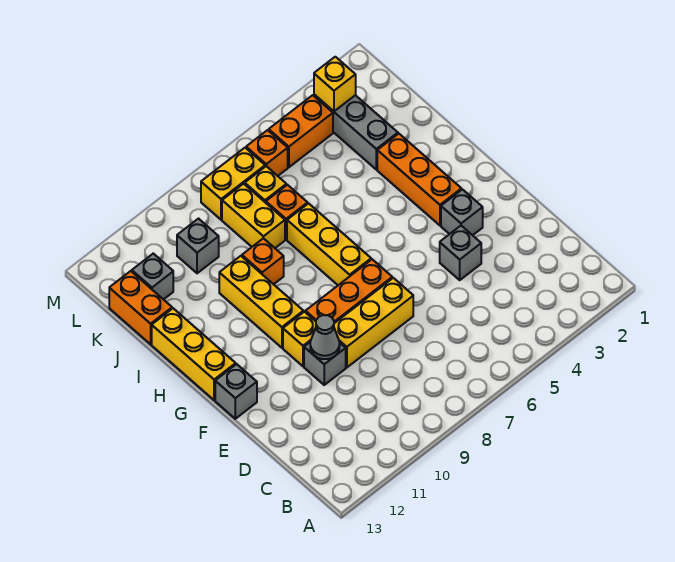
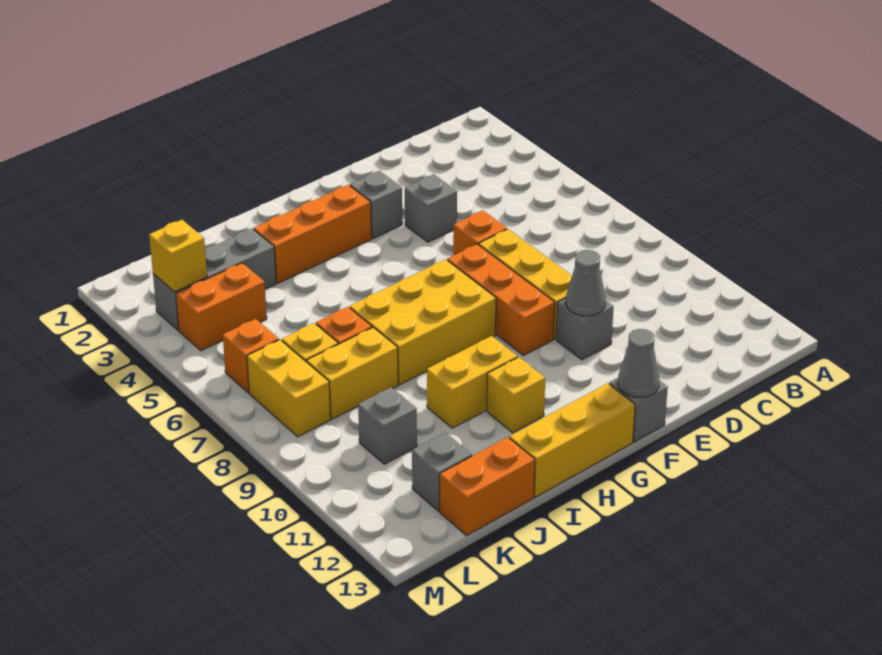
yellow 1x1 brick [283,312,316,366] -> yellow 1x1 brick moved to [487,357,545,433]
none -> grey 1x1 cone [618,329,659,397]
yellow 1x3 brick [287,203,371,285] -> yellow 2x3 brick [350,259,496,385]
yellow 1x3 brick [219,256,303,348] -> yellow 1x2 brick [427,336,518,428]
orange 1x1 brick [242,238,284,284] -> orange 1x1 brick moved to [453,211,507,255]
orange 1x2 brick [269,95,333,167] -> orange 1x2 brick turned to [176,263,267,351]

